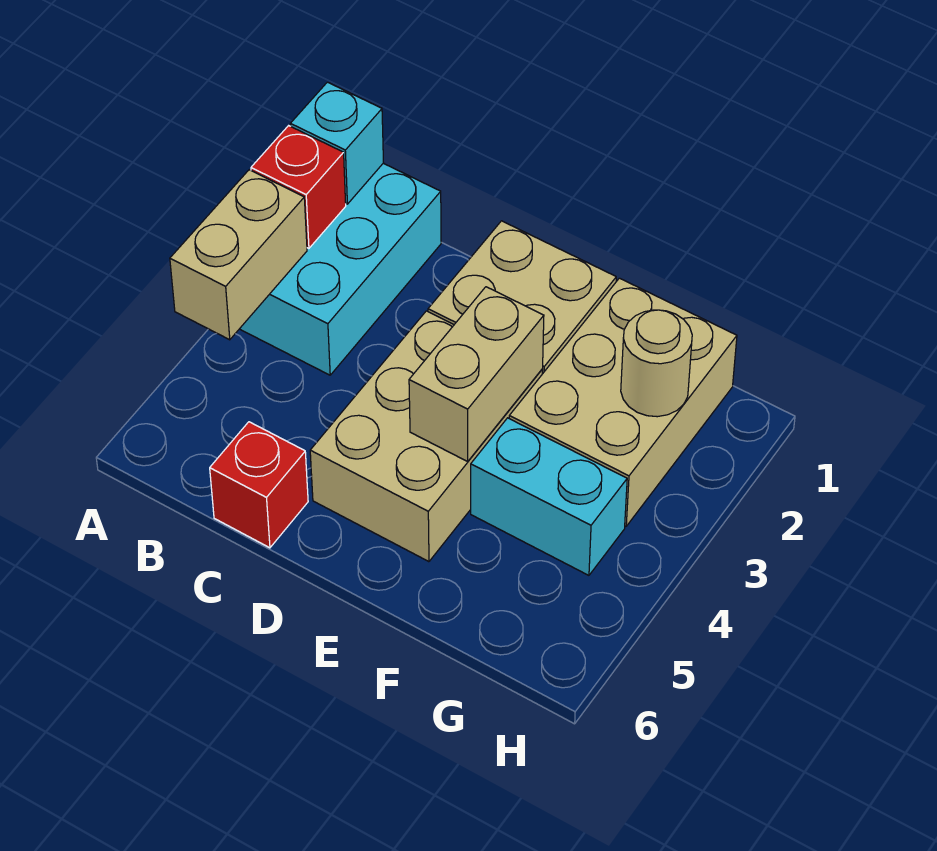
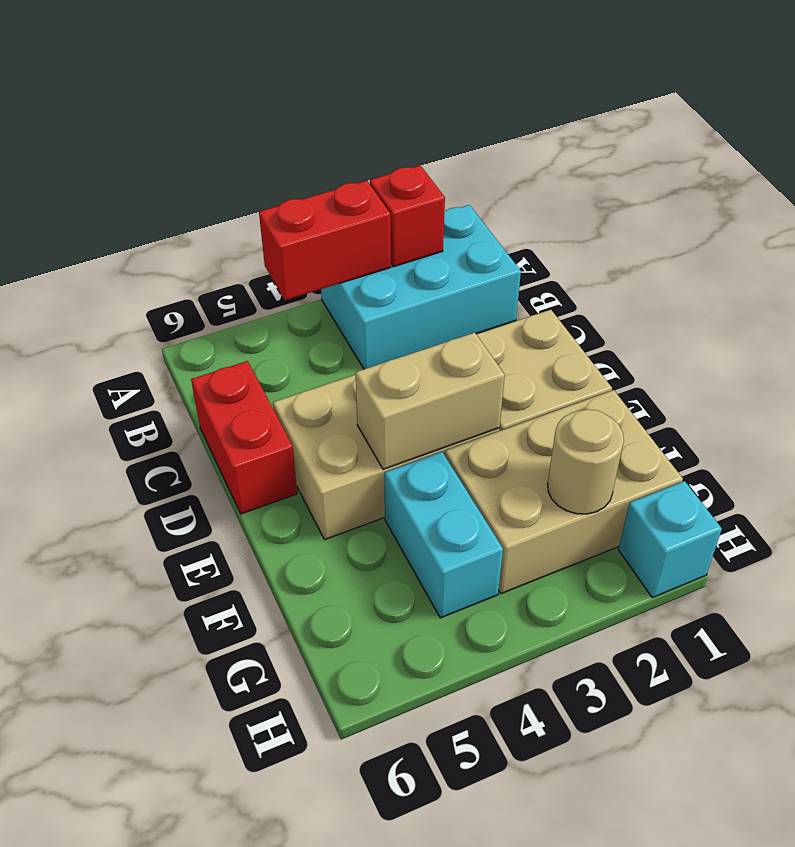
cyan 1x1 brick [290,82,383,204] -> cyan 1x1 brick moved to [618,481,722,598]
tan 1x2 brick [170,170,307,340] -> red 1x2 brick [259,181,391,300]
red 1x1 brick [210,422,308,548] -> red 1x2 brick [191,361,297,514]

